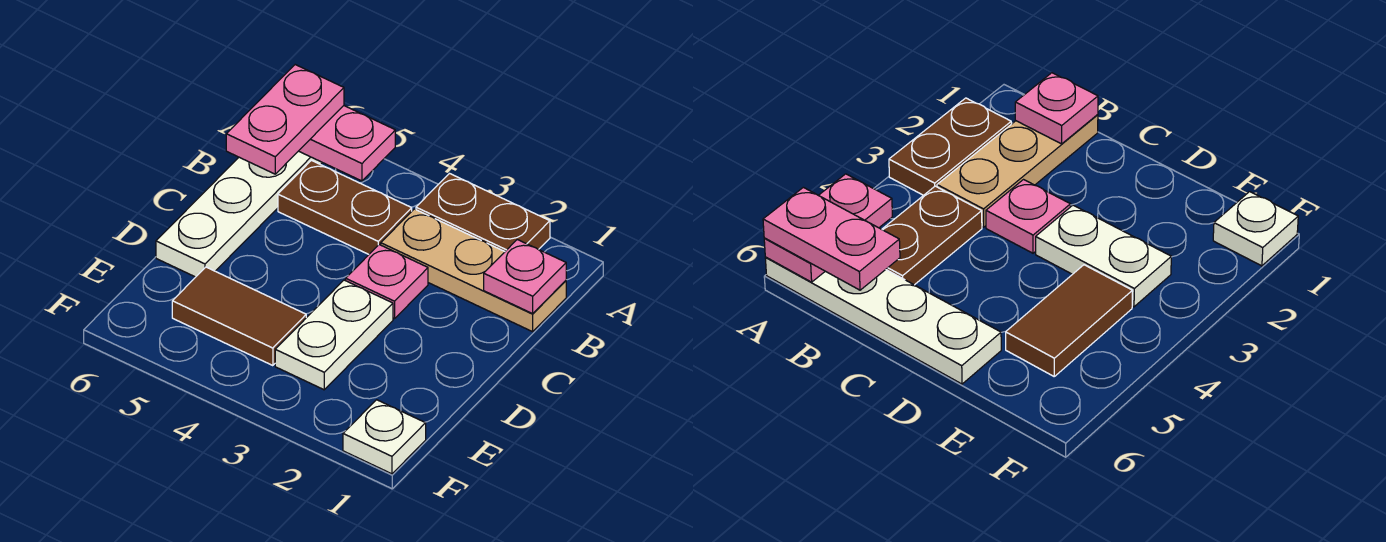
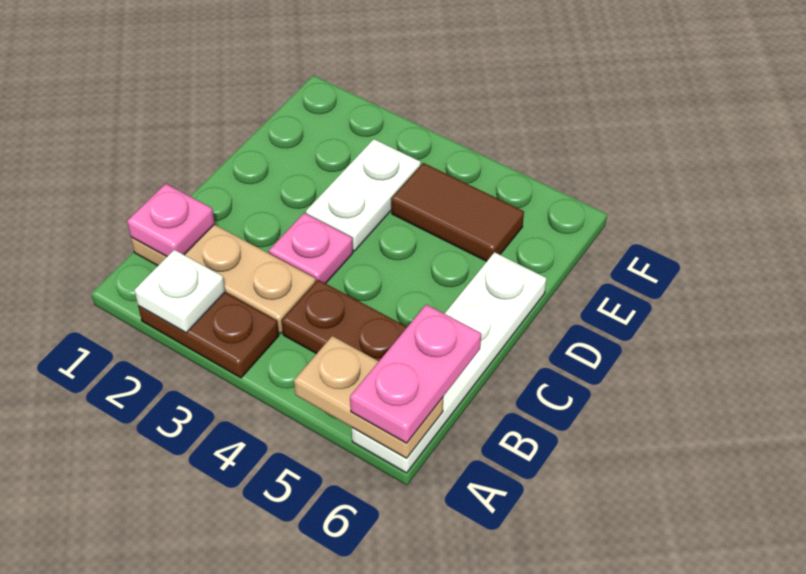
pink 1x2 plate [299,106,395,181] -> tan 1x2 plate [294,336,443,458]
white 1x1 plate [343,400,426,474] -> white 1x1 plate moved to [134,250,225,332]

